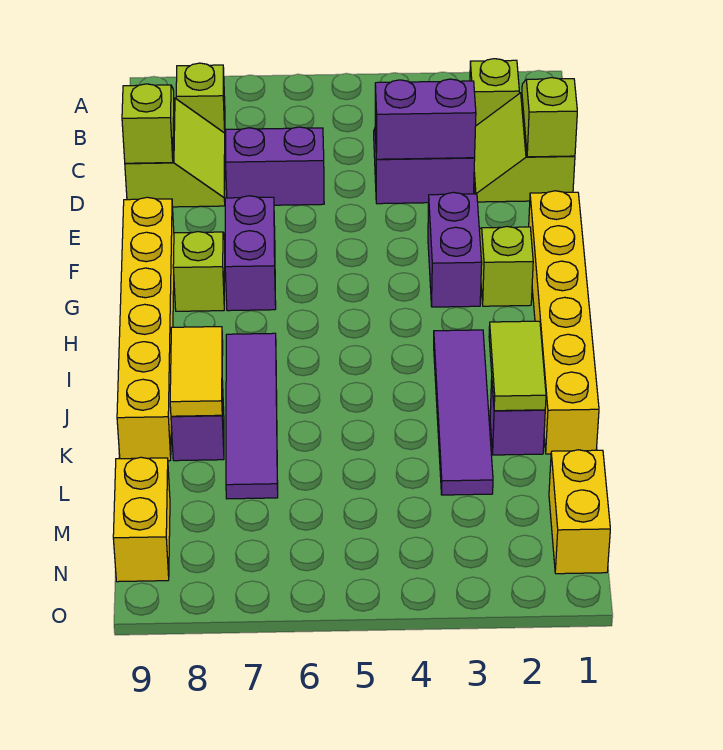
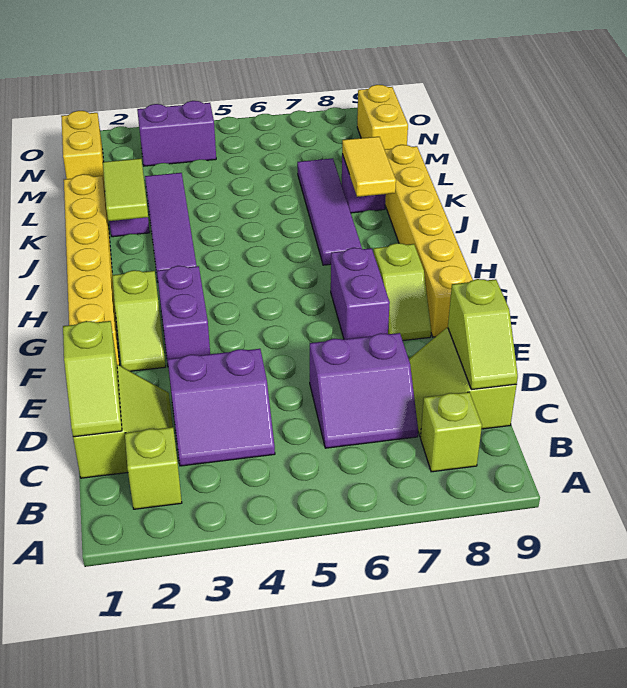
purple 1x2 brick [375,79,476,159] -> purple 1x2 brick moved to [137,101,216,166]

